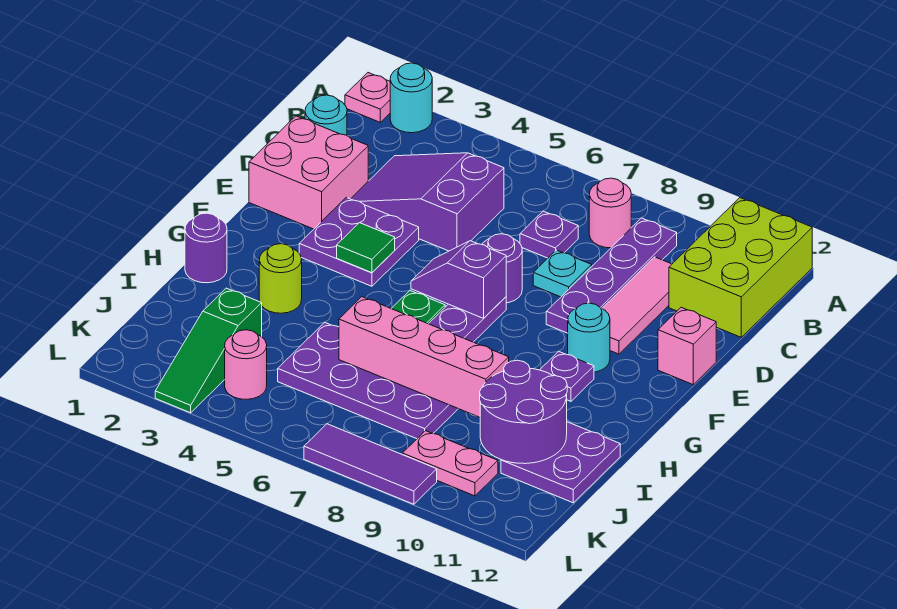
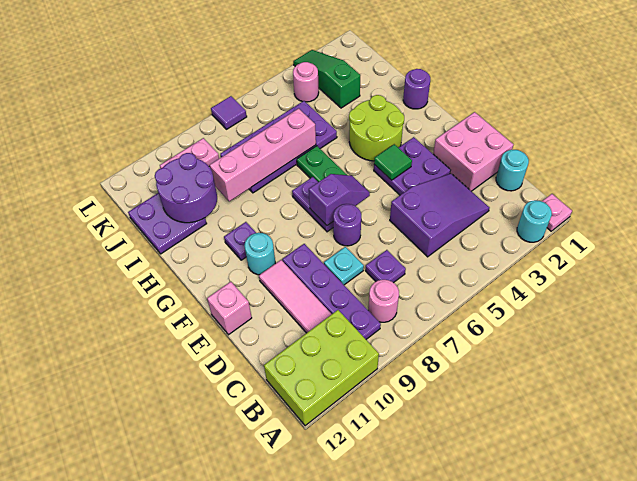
lime 2x3 brick [669,198,812,337] -> lime 2x3 brick turned to [264,310,379,426]
lime 1x1 round brick [259,244,302,313] -> lime 2x2 round brick [349,95,404,161]
purple 1x3 tile [304,424,437,504] -> purple 1x1 tile [211,96,247,129]

